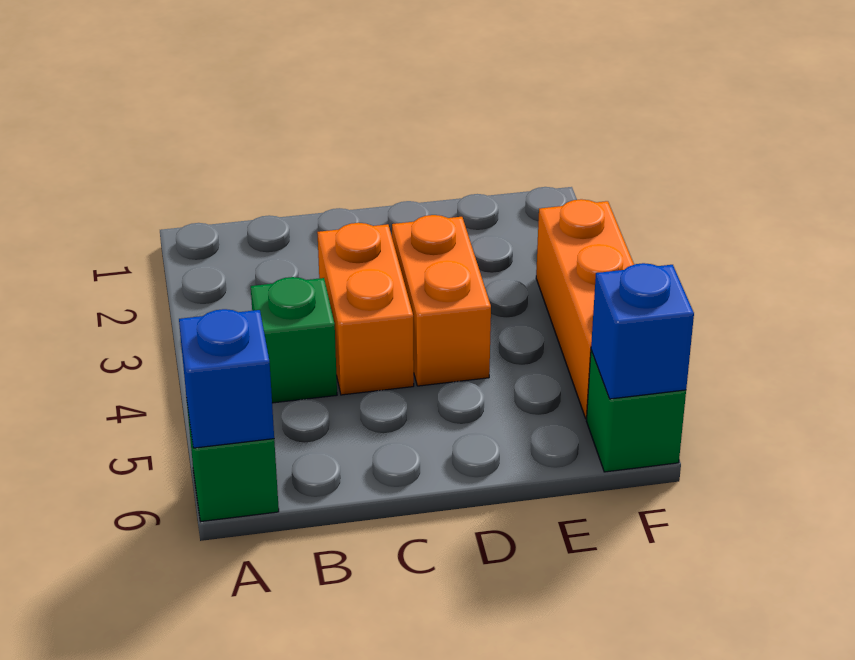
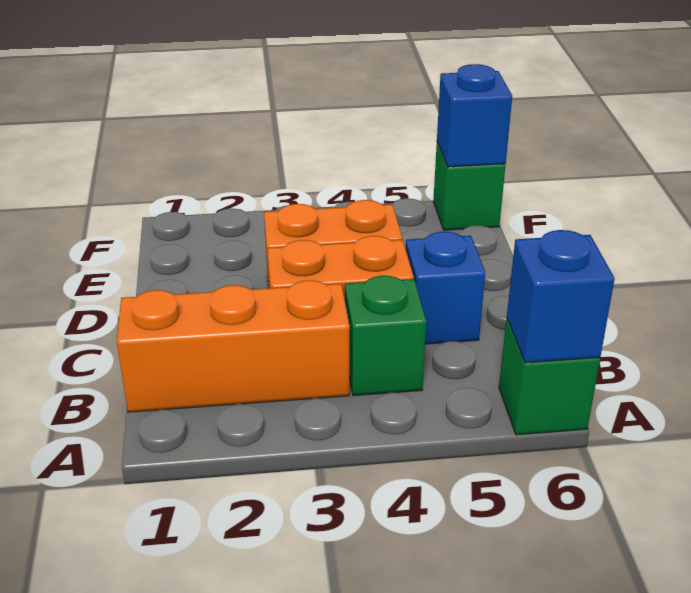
none -> blue 1x1 brick [406,232,485,344]
orange 1x3 brick [536,199,634,419] -> orange 1x3 brick moved to [117,280,350,412]

